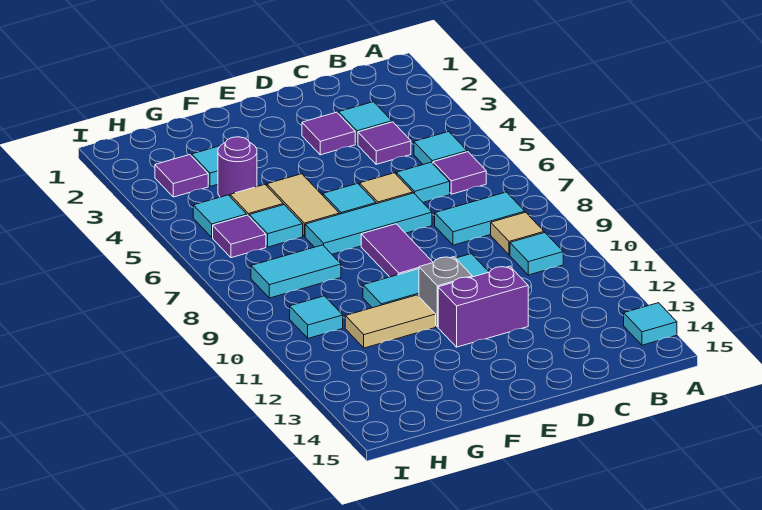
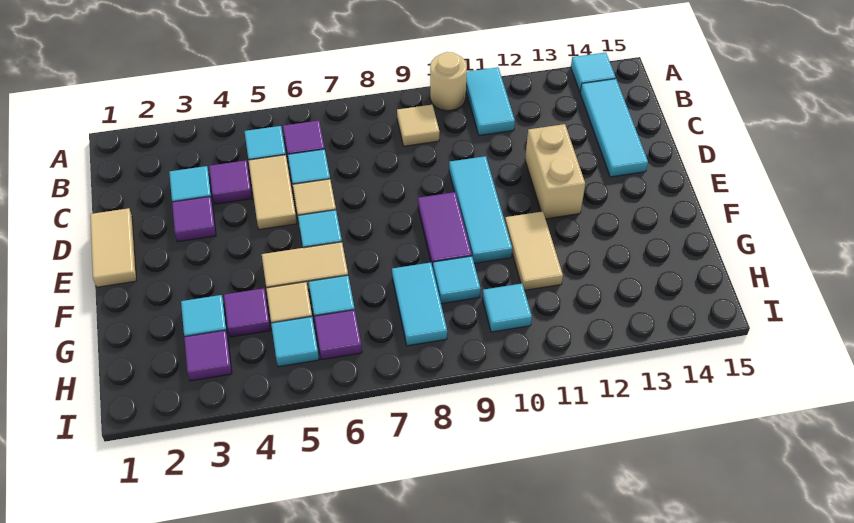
none -> tan 1x1 round brick [430,52,467,111]
cyan 1x2 tile [435,192,525,245] -> cyan 1x2 tile moved to [466,67,515,135]
cyan 1x1 tile [510,233,563,275] -> cyan 1x1 tile moved to [433,256,481,304]
none -> tan 1x2 tile [249,155,297,229]
none -> tan 1x2 tile [90,208,136,287]
cyan 1x3 tile [305,193,432,254] -> cyan 1x3 tile moved to [580,79,648,177]
purple 1x2 brick [438,266,528,347] -> tan 1x2 brick [525,124,585,219]
purple 1x2 tile [361,224,433,277] -> purple 1x2 tile turned to [418,192,472,268]
grey 1x1 brick [419,257,472,327] -> none
purple 1x1 round brick [218,137,257,197] -> purple 1x1 tile [224,288,270,337]

